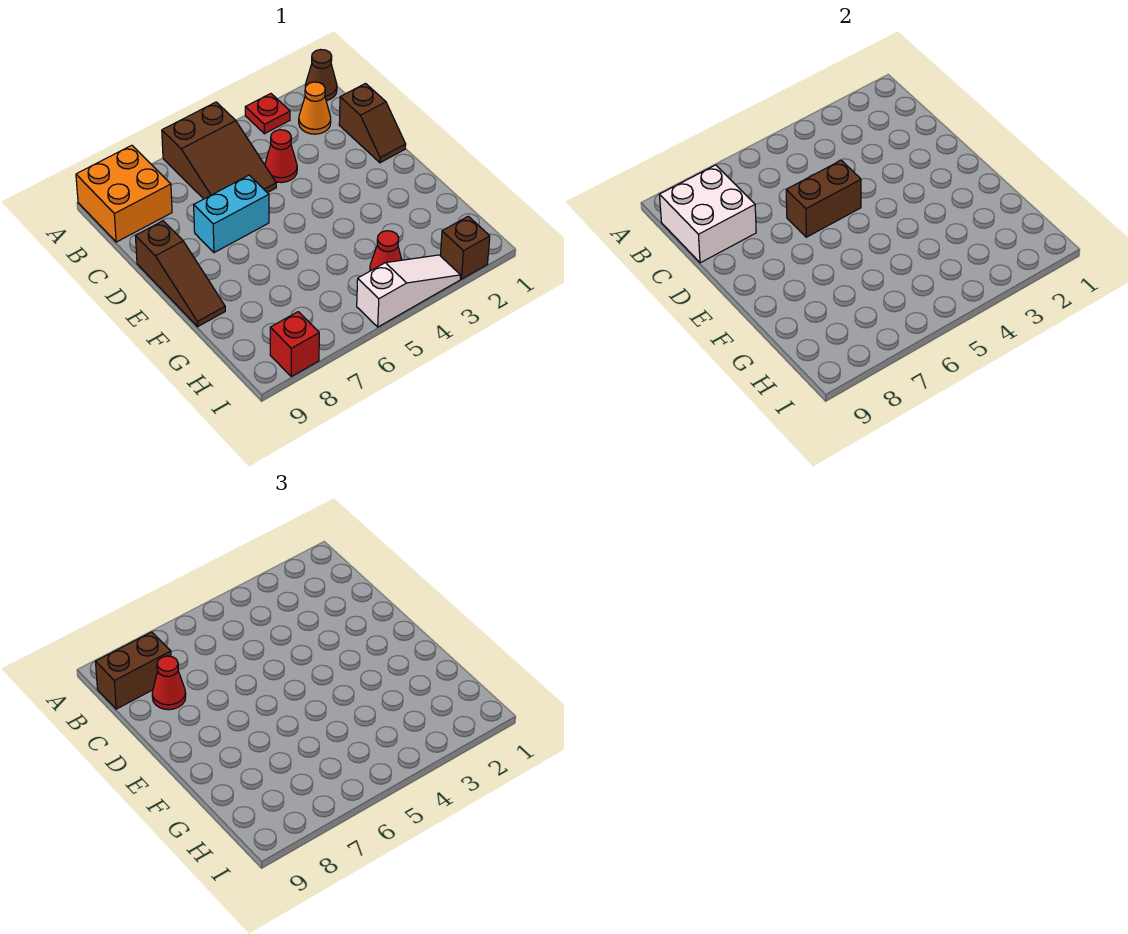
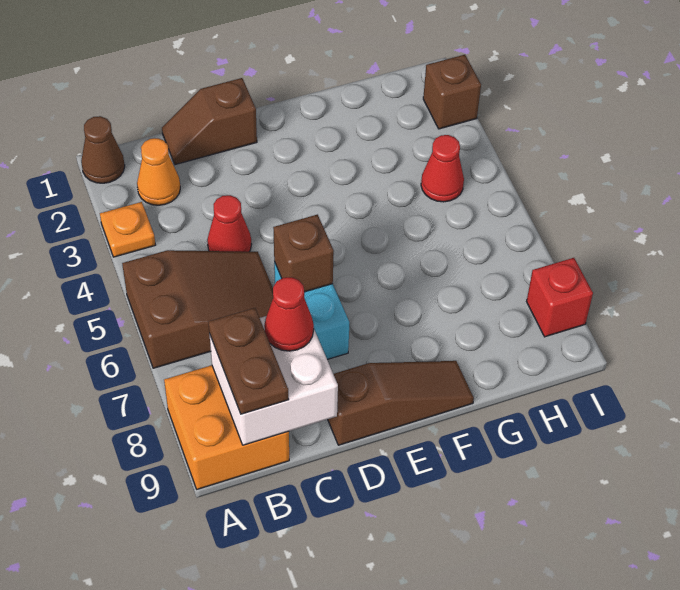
red 1x1 plate [245,94,290,134] -> orange 1x1 plate [100,202,155,257]
brown 1x2 brick [95,632,171,709] -> brown 1x2 plate [209,308,289,414]
brown 1x2 slope [339,84,406,163] -> brown 1x2 slope turned to [162,78,257,165]
brown 1x2 brick [786,160,861,237] -> brown 1x1 brick [273,215,334,292]
white 1x3 slope [357,255,460,327] -> none

